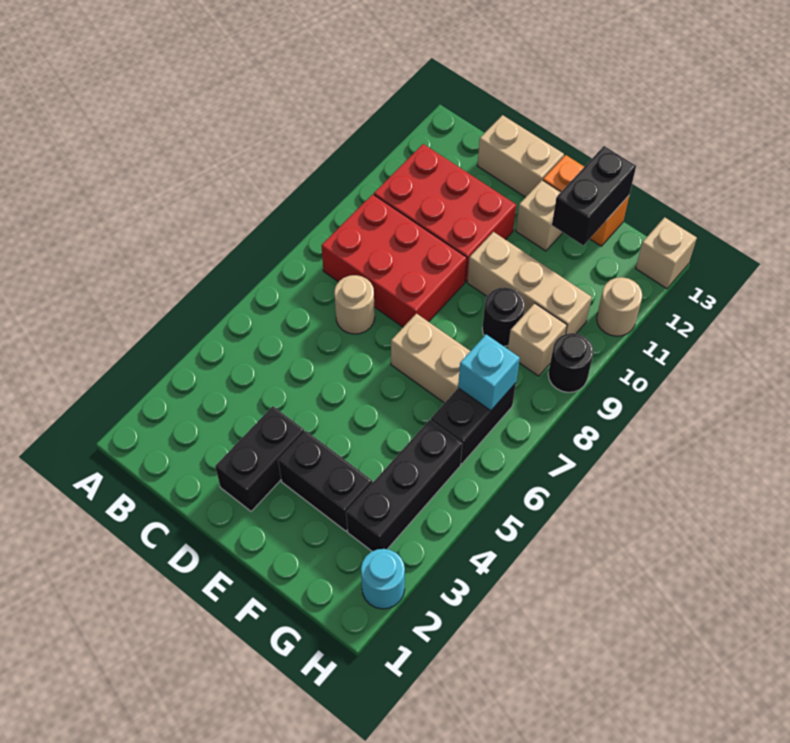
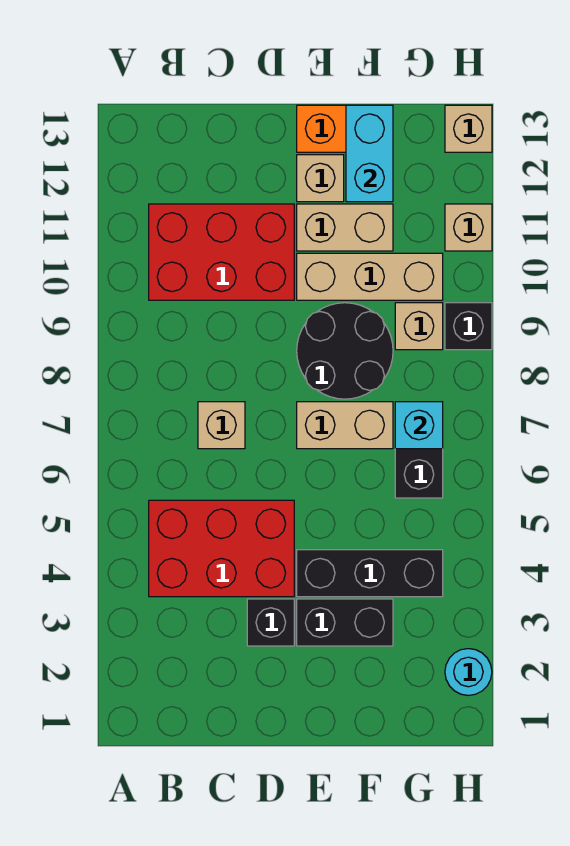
red 2x3 brick [321,194,467,327] -> red 2x3 brick moved to [149,500,294,597]
tan 1x1 round brick [334,275,375,334] -> tan 1x1 brick [198,402,245,449]
tan 1x2 brick [477,115,564,197] -> tan 1x2 brick moved to [297,204,393,251]
black 1x2 brick [215,406,304,511] -> black 1x1 brick [247,599,294,646]
black 1x1 round brick [482,287,525,346] -> black 2x2 round brick [297,303,393,399]
black 1x2 brick [552,146,636,245] -> cyan 1x2 brick [346,105,393,202]
black 1x3 brick [346,420,463,551] -> black 1x3 brick turned to [297,550,443,597]
black 1x1 round brick [548,333,594,392] -> black 1x1 brick [445,303,492,350]
tan 1x1 round brick [597,277,642,336] -> tan 1x1 brick [445,204,492,251]

